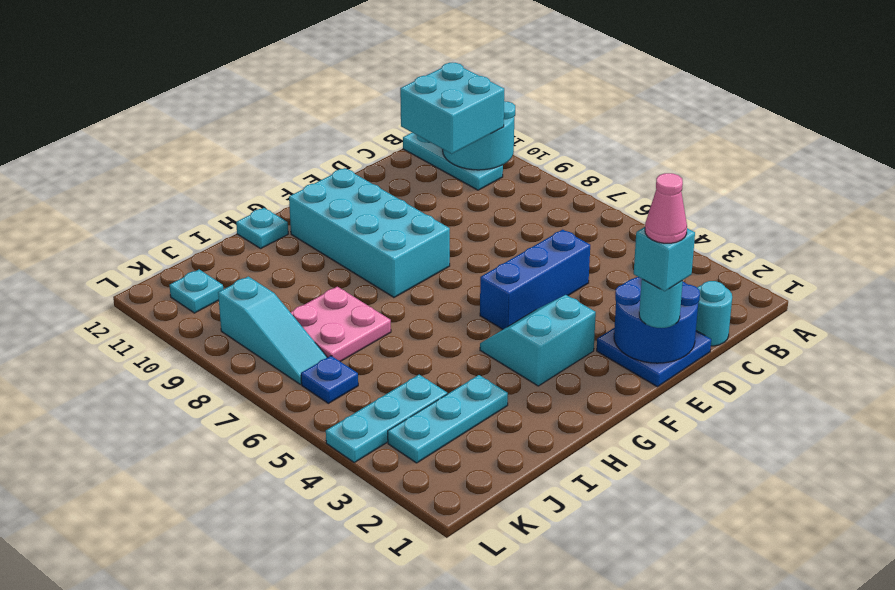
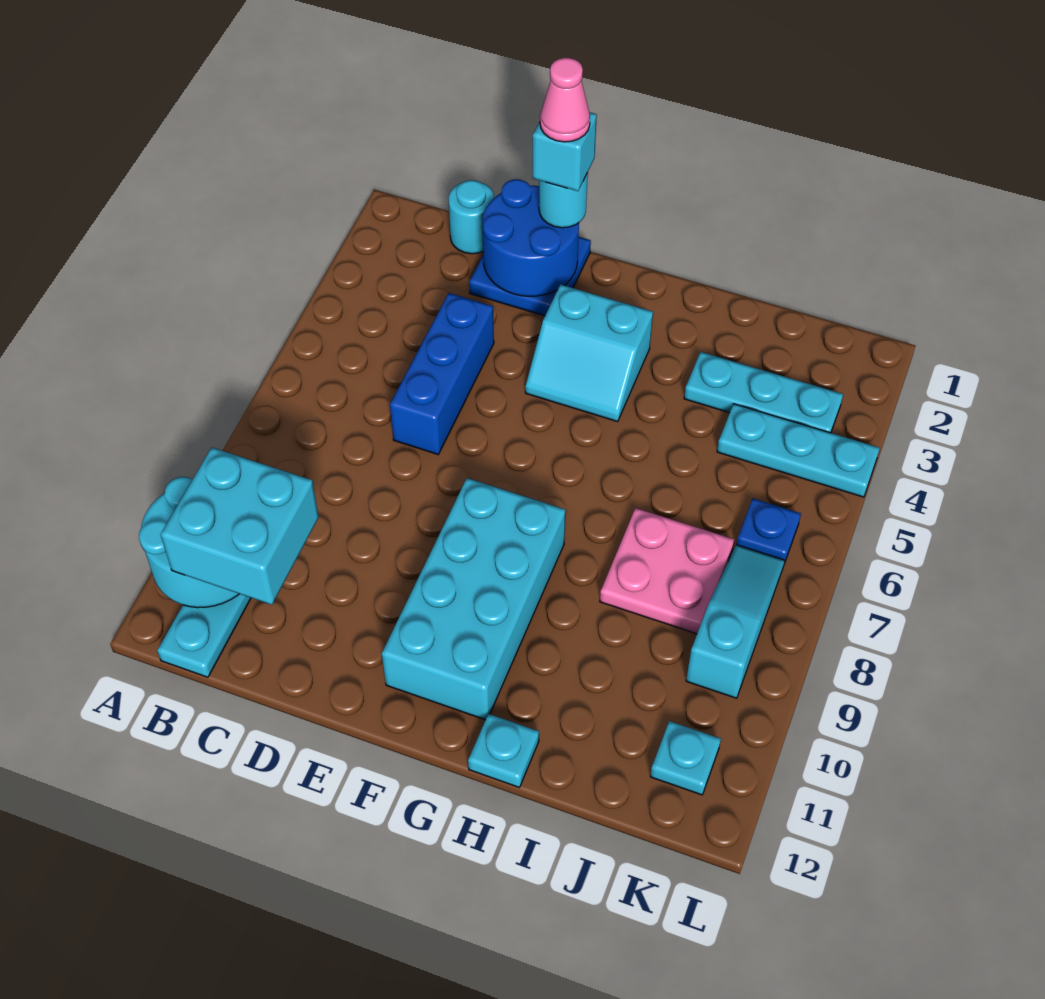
blue 1x3 brick [480,230,590,329] -> blue 1x3 brick turned to [390,293,494,454]

